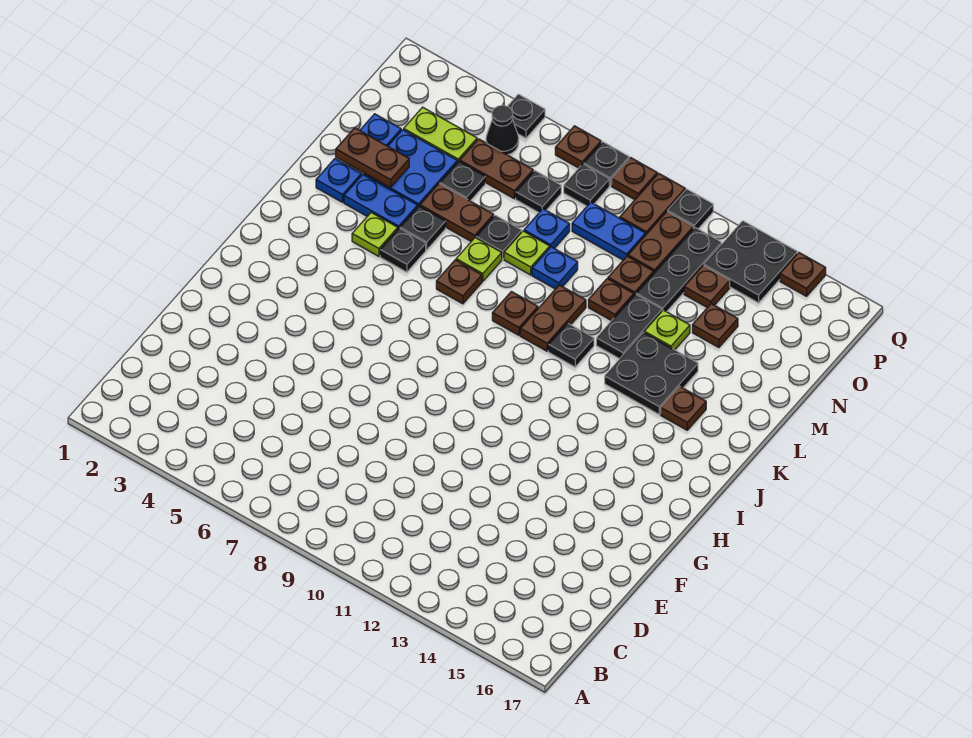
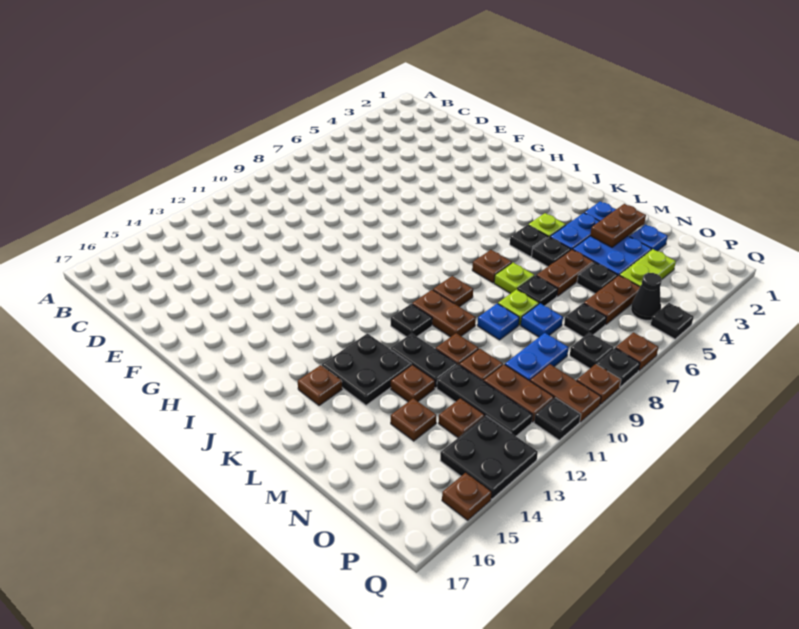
lime 1x1 plate [644,310,690,350] -> brown 1x1 plate [391,365,435,402]

